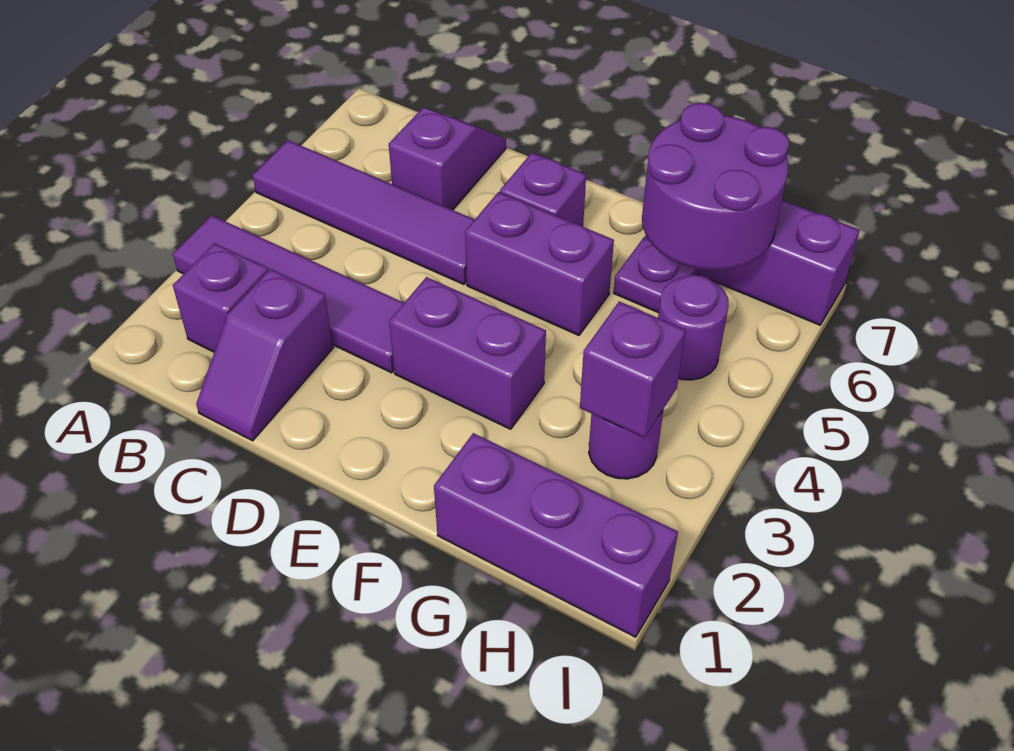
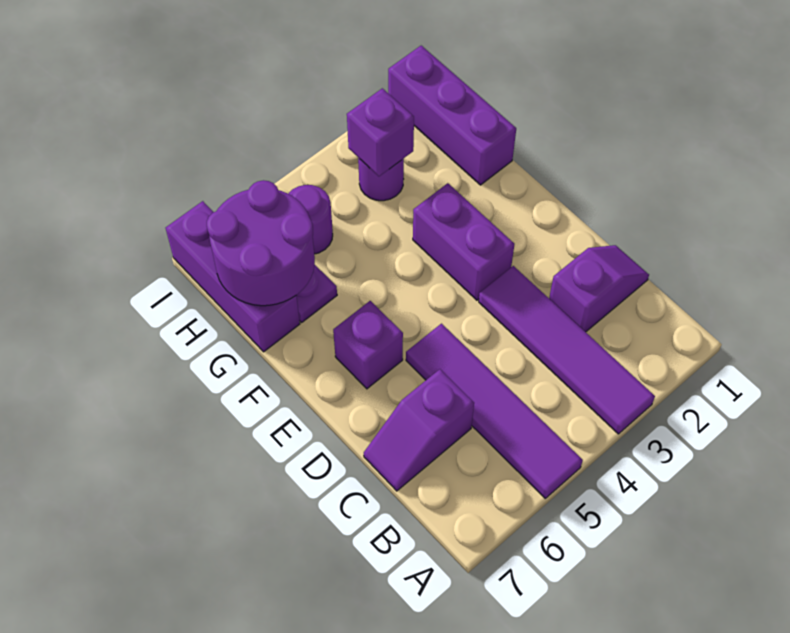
purple 1x1 brick [173,243,268,352] -> none
purple 1x2 brick [465,192,614,335] -> none

